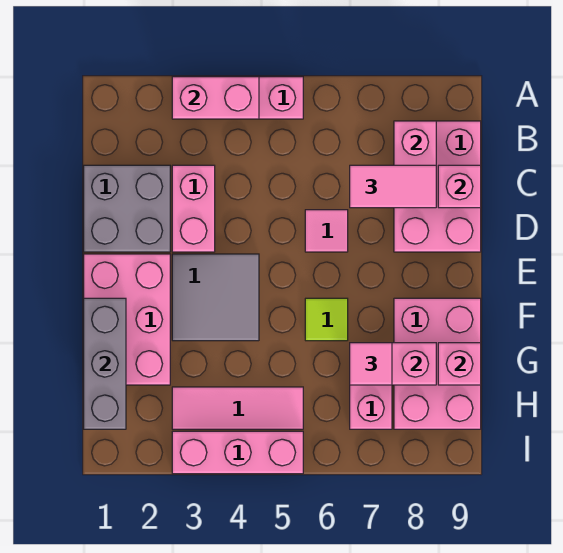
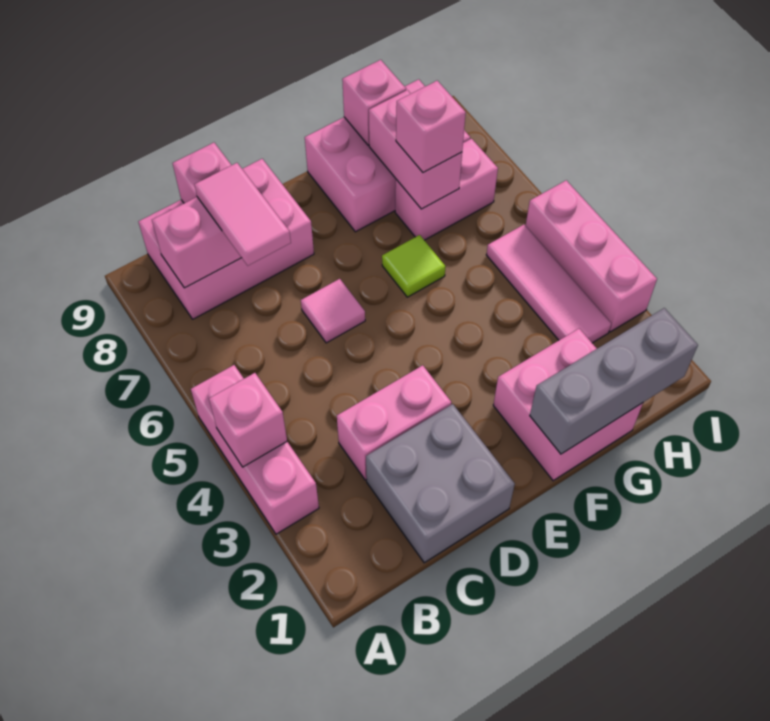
pink 1x2 brick [172,77,259,119] -> pink 1x1 brick [209,373,287,467]
pink 2x3 brick [84,254,170,385] -> pink 2x2 brick [493,329,643,481]
grey 2x2 tile [172,254,259,341] -> none
pink 1x1 tile [350,343,392,385] -> pink 1x1 brick [396,81,466,173]

